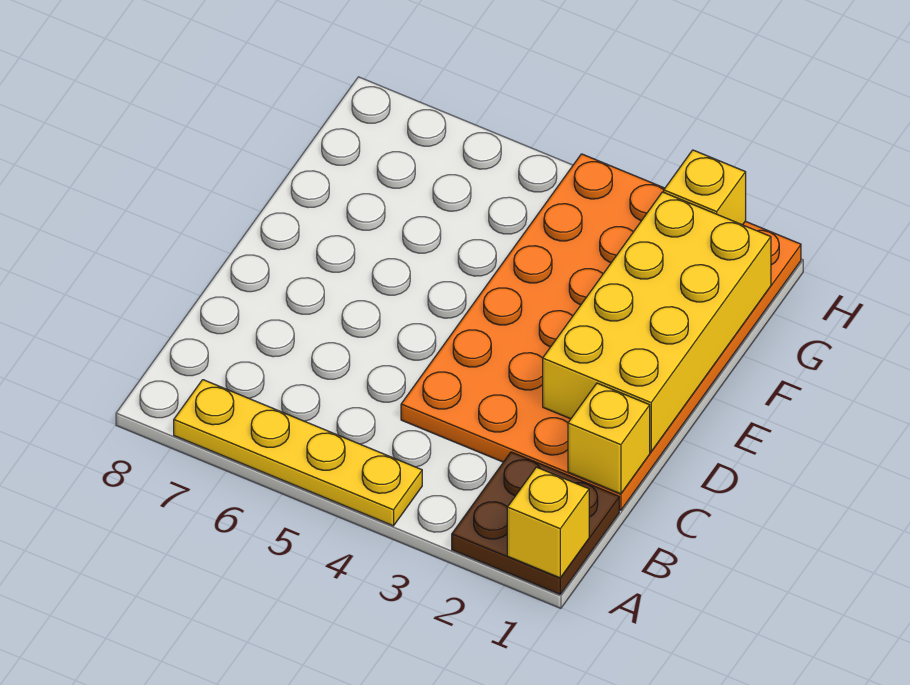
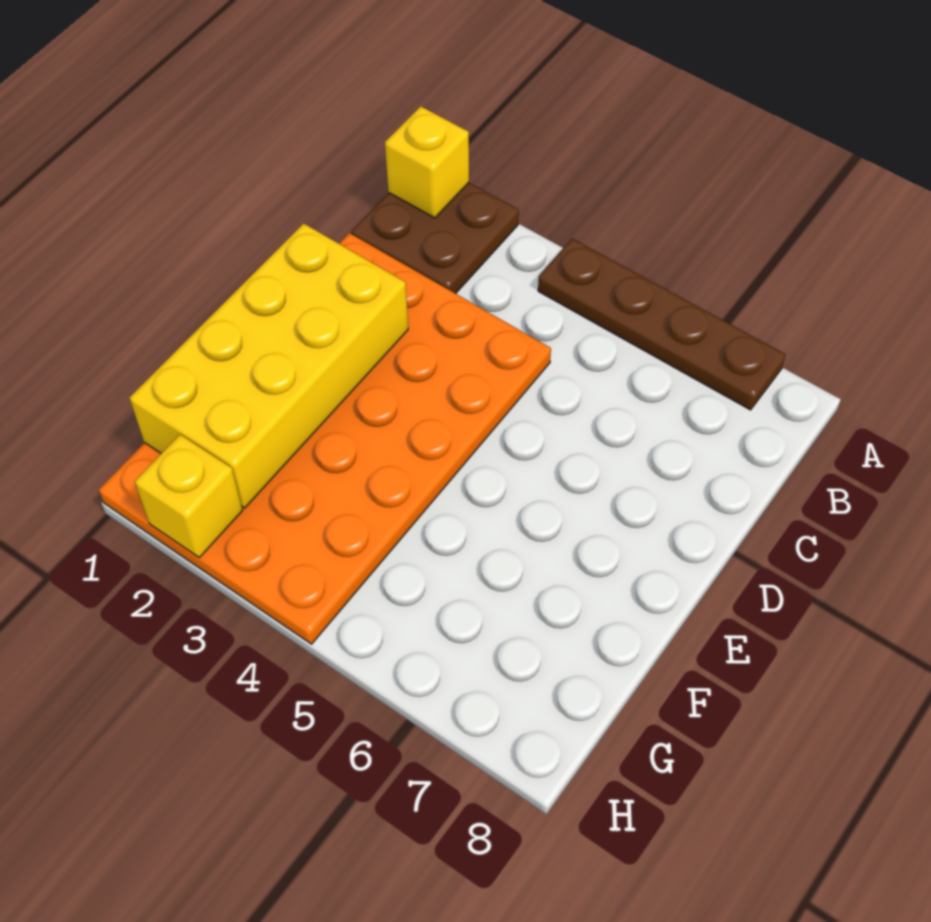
yellow 1x4 plate [174,380,422,526] -> brown 1x4 plate [538,239,786,410]
yellow 1x1 brick [568,383,650,494] -> none

